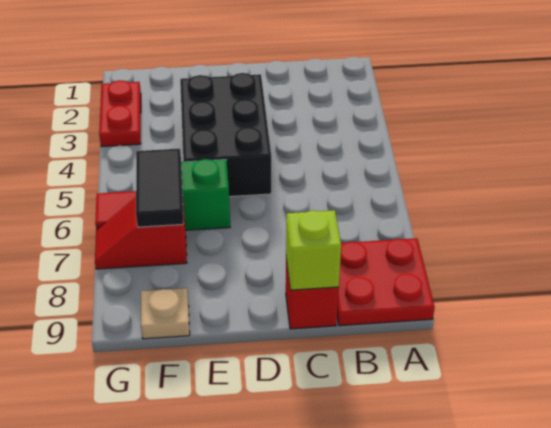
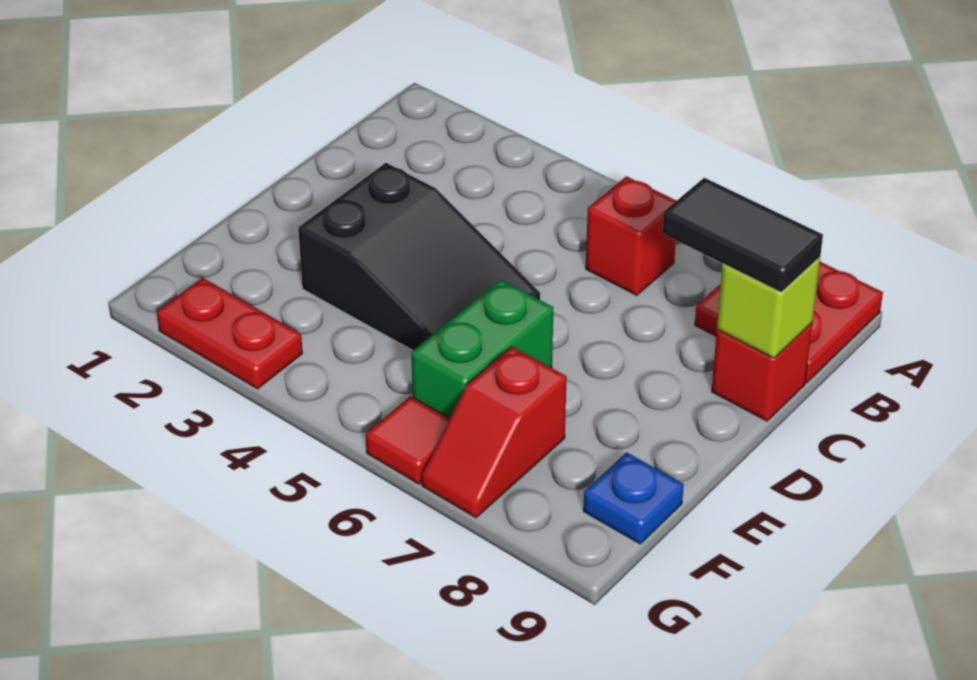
none -> red 1x1 brick [586,176,676,295]
black 2x3 brick [180,73,271,197] -> black 2x3 slope [298,163,540,350]
black 1x2 tile [136,149,184,227] -> black 1x2 tile moved to [662,178,823,292]
tan 1x1 plate [141,288,190,339] -> blue 1x1 plate [583,452,684,544]

